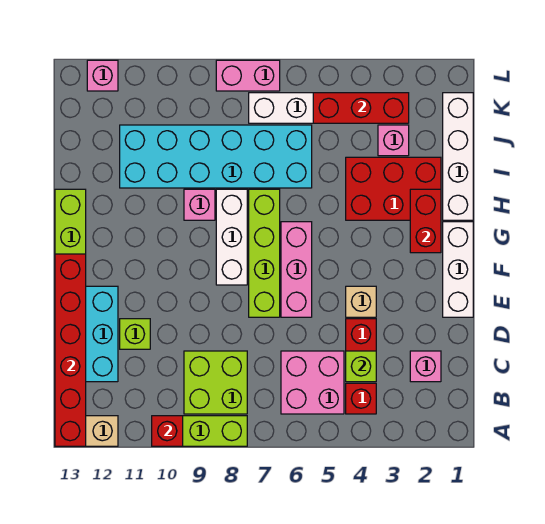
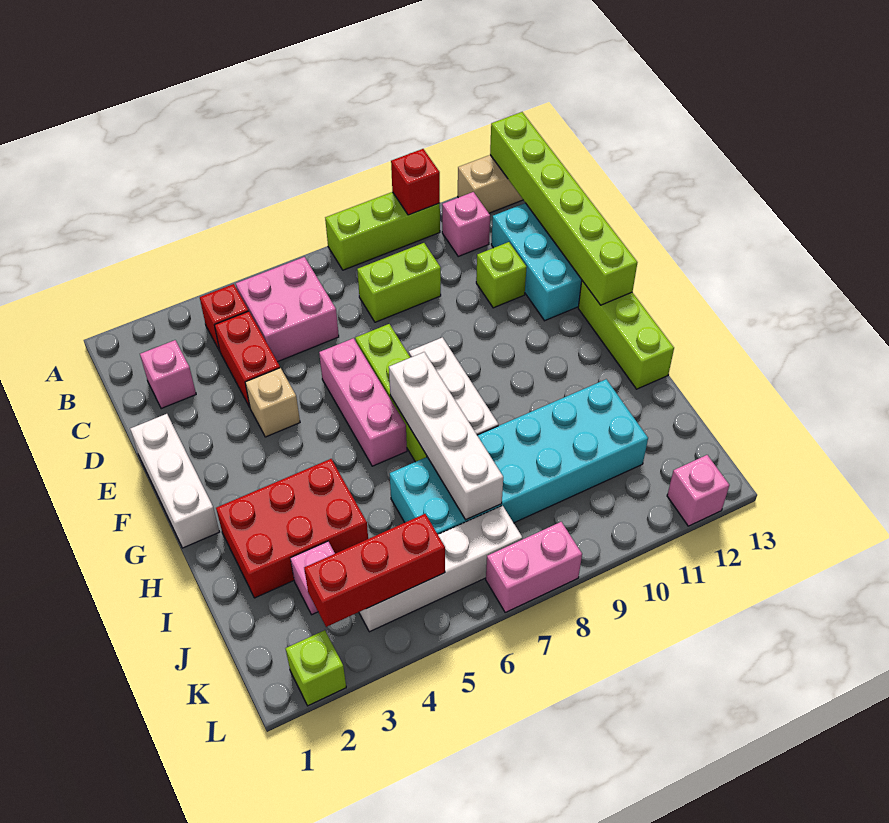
red 1x6 brick [55,254,86,446] -> lime 1x6 brick [490,112,637,305]
lime 2x2 brick [184,351,247,414] -> lime 1x2 brick [357,243,441,322]
lime 1x1 brick [346,351,376,382] -> lime 1x1 brick moved to [285,630,346,706]
red 1x2 brick [410,189,441,253] -> none
white 1x4 brick [443,93,473,220] -> white 1x4 brick moved to [389,352,503,520]
pink 1x1 brick [184,189,215,220] -> pink 1x1 brick moved to [442,192,490,256]

